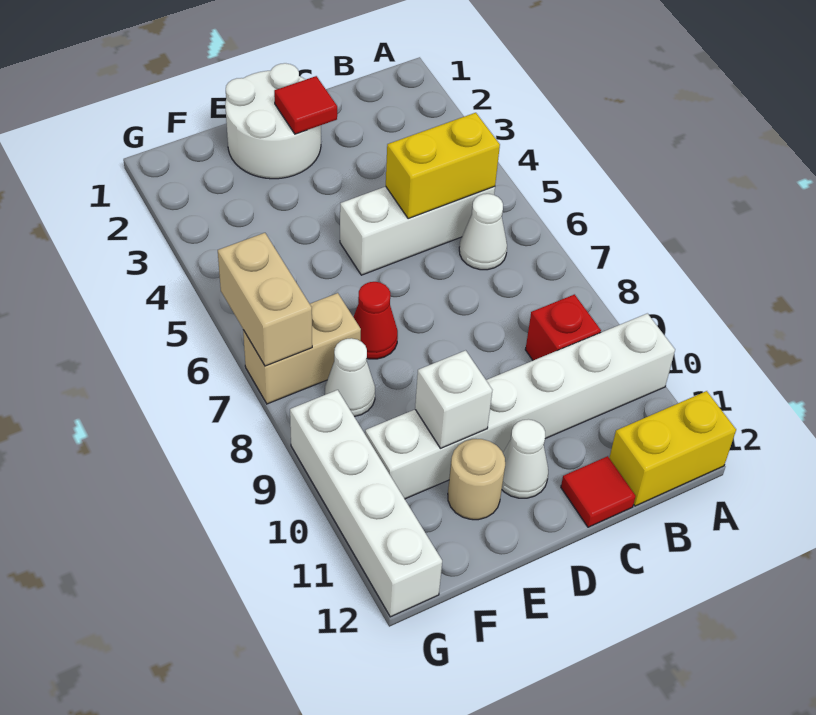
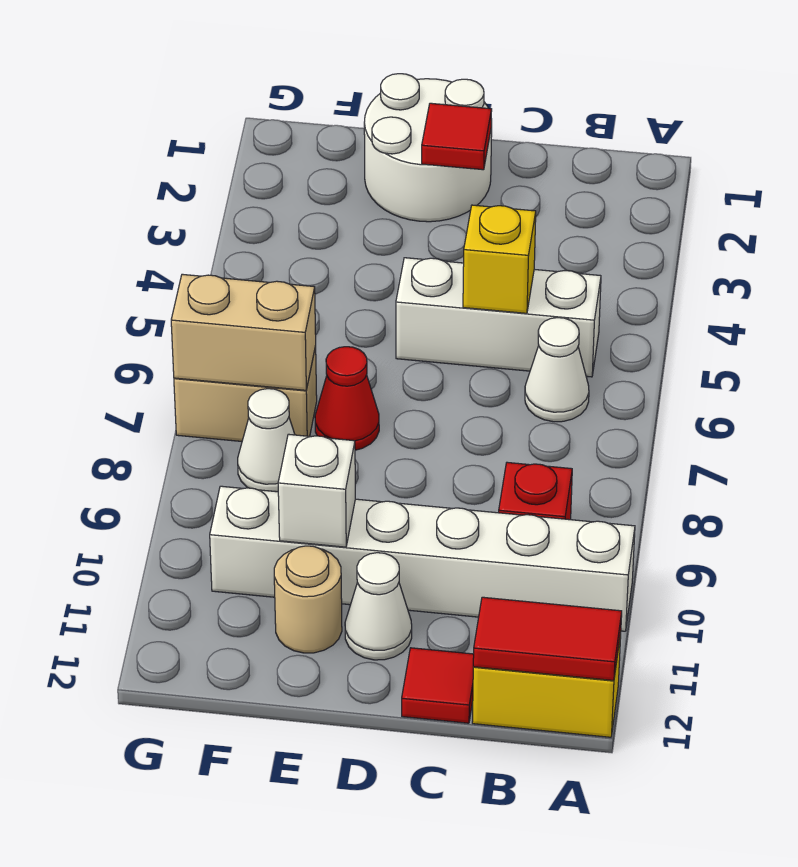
none -> red 1x2 tile [473,597,622,681]
yellow 1x2 brick [386,113,500,219] -> yellow 1x1 brick [463,205,536,313]
tan 1x2 brick [218,233,312,366] -> tan 1x2 brick turned to [171,274,316,390]
white 1x4 brick [290,390,442,617] -> none

